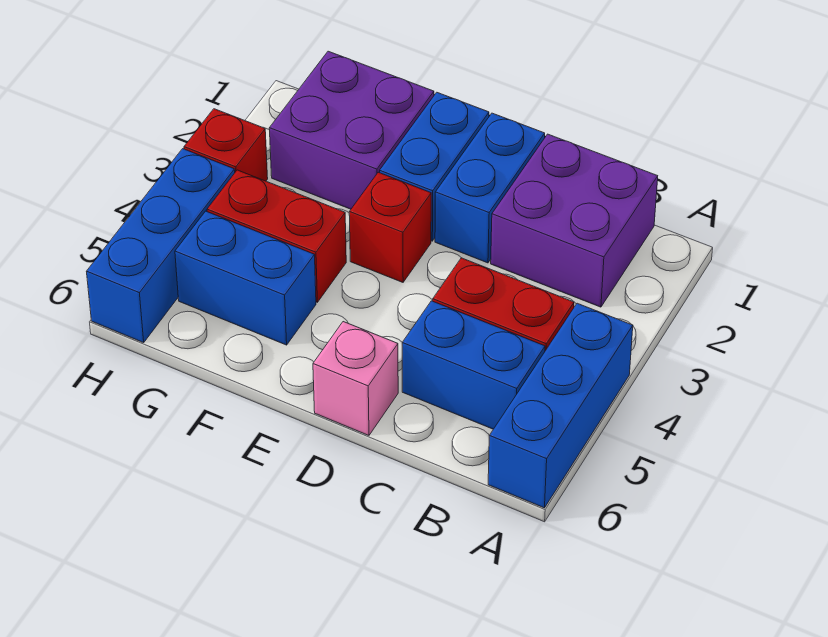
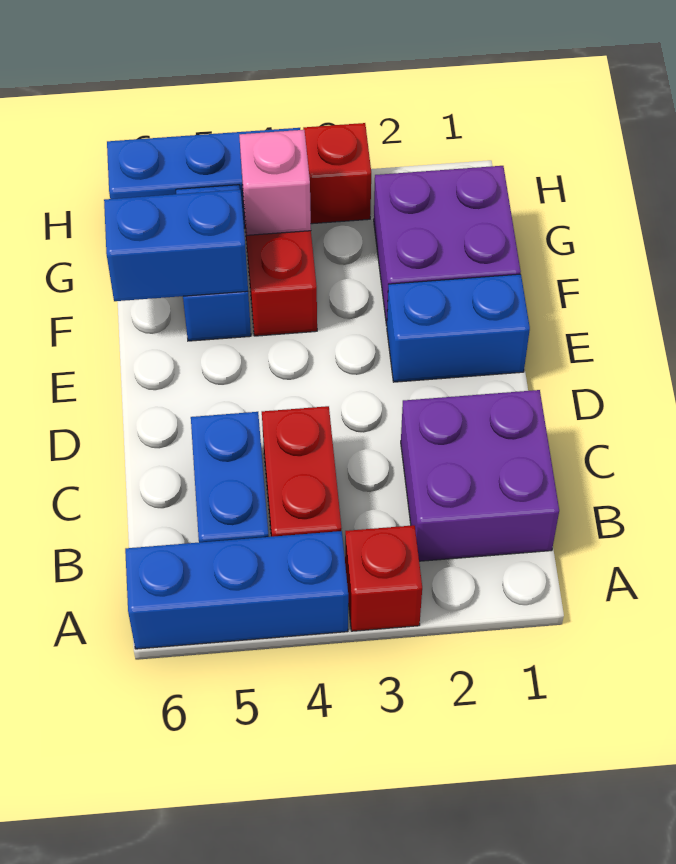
blue 1x2 brick [435,113,545,263] -> blue 1x2 brick moved to [104,190,248,301]
pink 1x1 brick [313,322,398,435] -> pink 1x1 brick moved to [239,129,311,235]
red 1x1 brick [349,172,431,282] -> red 1x1 brick moved to [345,525,422,631]

